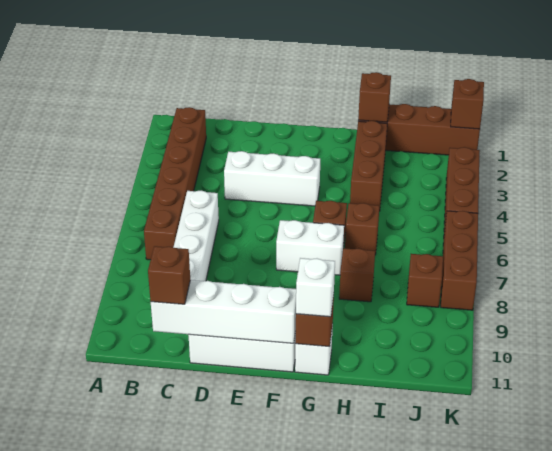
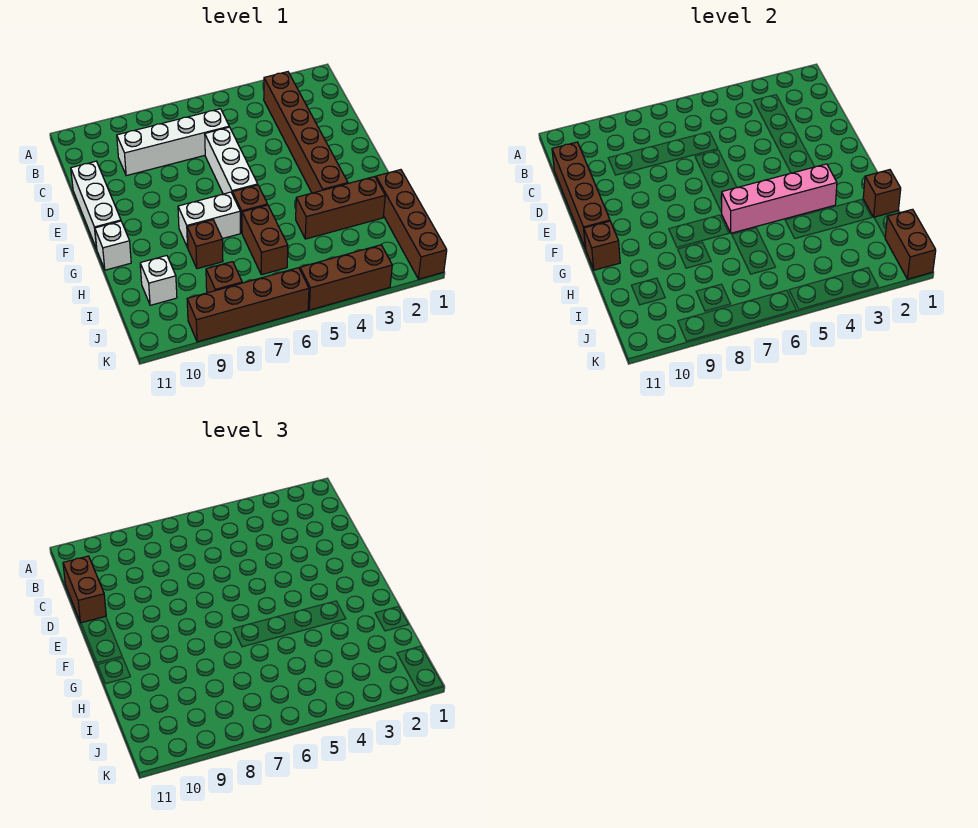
brown 1x6 brick [144,107,206,260] -> brown 1x6 brick turned to [264,72,348,193]
white 1x4 brick [151,280,296,343] -> brown 1x4 brick [552,142,610,249]
brown 1x1 brick [148,246,190,304] -> brown 1x2 brick [63,556,106,623]
white 1x3 brick [224,151,320,206] -> white 1x3 brick moved to [205,127,258,194]
white 1x2 brick [276,220,344,275] -> white 1x2 brick turned to [178,192,240,248]
none -> pink 1x4 brick [721,164,837,233]
white 1x1 brick [296,258,335,317] -> white 1x1 brick moved to [140,256,177,305]
brown 1x1 brick [345,203,379,255] -> brown 1x2 brick [242,205,288,275]
brown 1x1 brick [451,79,484,129] -> brown 1x2 brick [885,209,936,279]
brown 1x3 brick [441,211,478,310] -> brown 1x4 brick [187,268,309,342]

